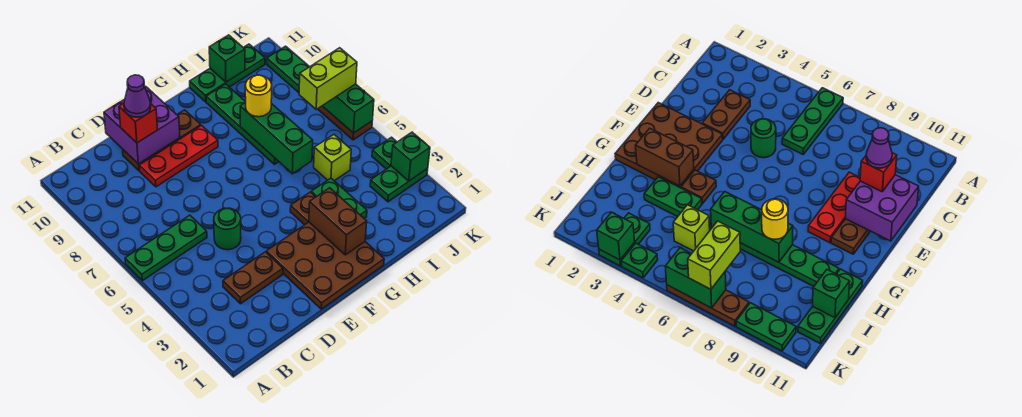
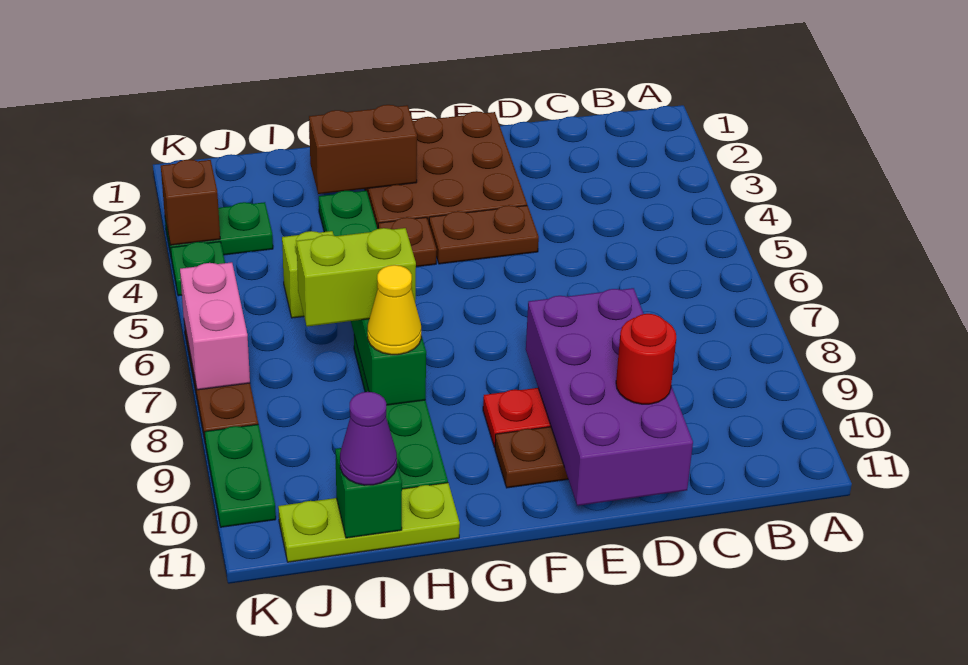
green 1x3 plate [125,215,207,281] -> none
brown 1x2 plate [223,252,283,304] -> brown 1x2 plate moved to [429,205,539,264]
green 1x1 round brick [214,208,241,250] -> none
purple 2x2 brick [104,86,180,164] -> purple 2x4 brick [526,288,693,506]
red 1x1 brick [119,103,157,143] -> red 1x1 round brick [616,314,676,404]
purple 1x1 cone [124,75,151,117] -> purple 1x1 cone moved to [340,392,397,485]
brown 1x2 brick [309,188,367,255] -> brown 1x2 brick turned to [309,105,417,194]
yellow 1x1 round brick [245,75,272,117] -> yellow 1x1 cone [368,265,421,355]
green 1x3 plate [190,44,265,102] -> lime 1x3 plate [278,483,460,562]
lime 1x2 brick [299,48,357,109] -> lime 1x2 brick moved to [297,228,416,327]
green 1x1 brick [391,132,430,181] -> brown 1x1 brick [161,160,220,245]
green 1x2 brick [323,84,374,133] -> pink 1x2 brick [180,262,250,390]

